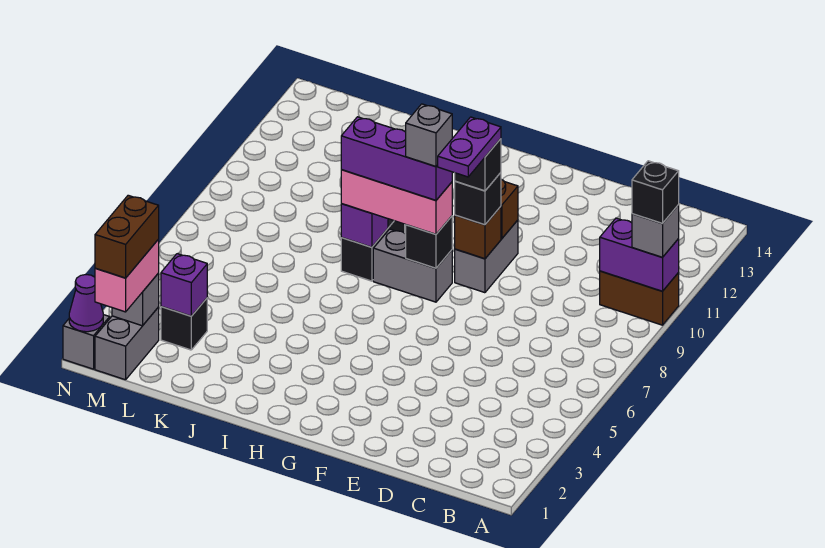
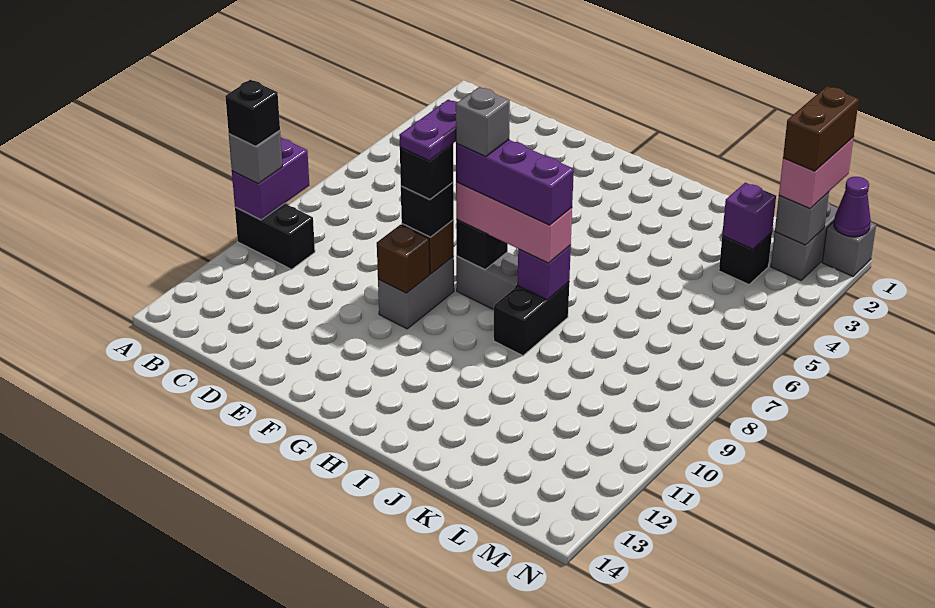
brown 1x2 brick [600,271,679,325] -> black 1x2 brick [235,203,315,269]
purple 1x2 brick [600,218,679,291] -> purple 1x2 brick turned to [232,138,309,220]

